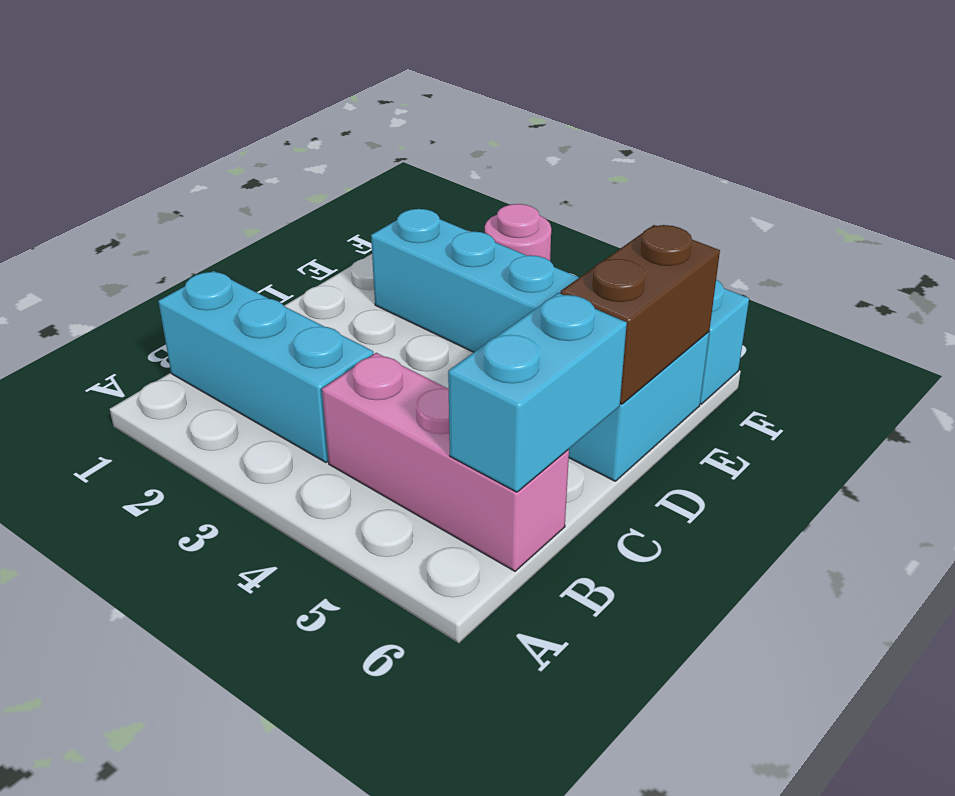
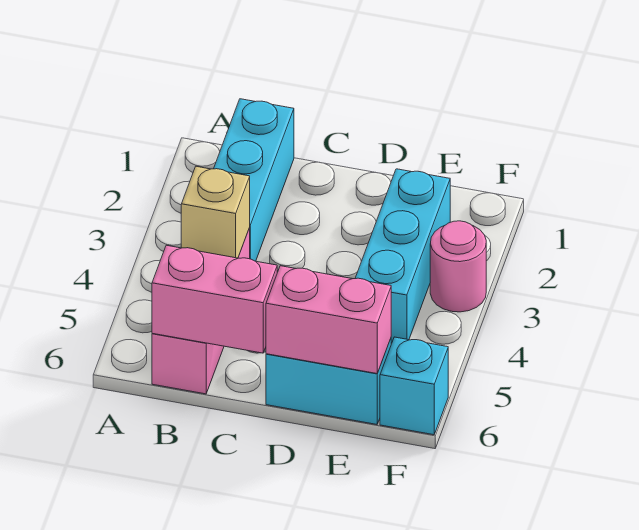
none -> tan 1x1 brick [181,166,250,258]
cyan 1x2 brick [448,293,627,492] -> pink 1x2 brick [152,245,277,353]
brown 1x2 brick [560,225,720,404] -> pink 1x2 brick [266,266,391,374]

